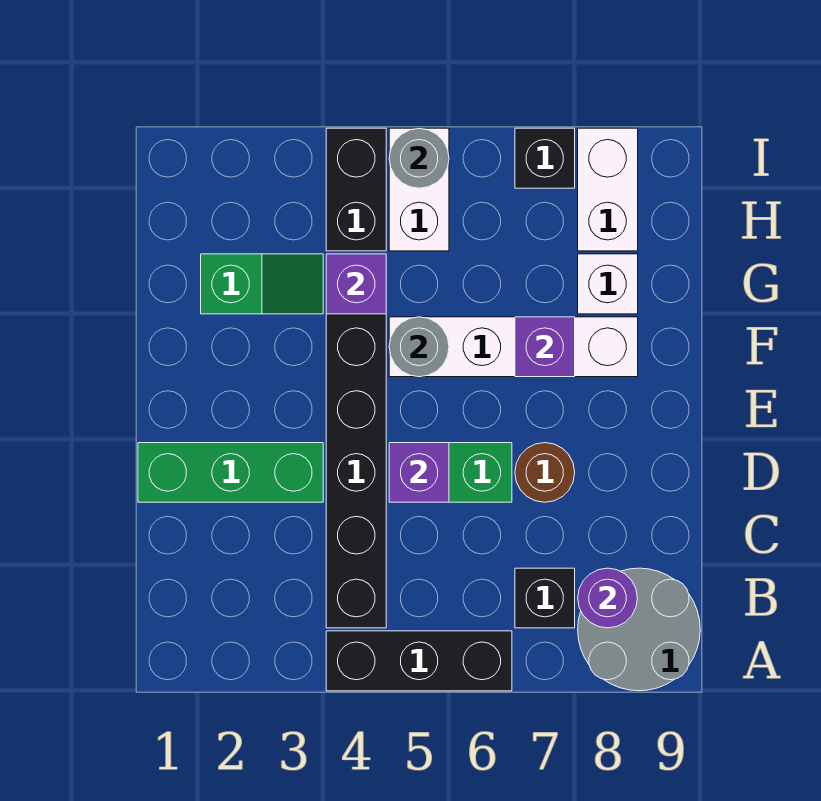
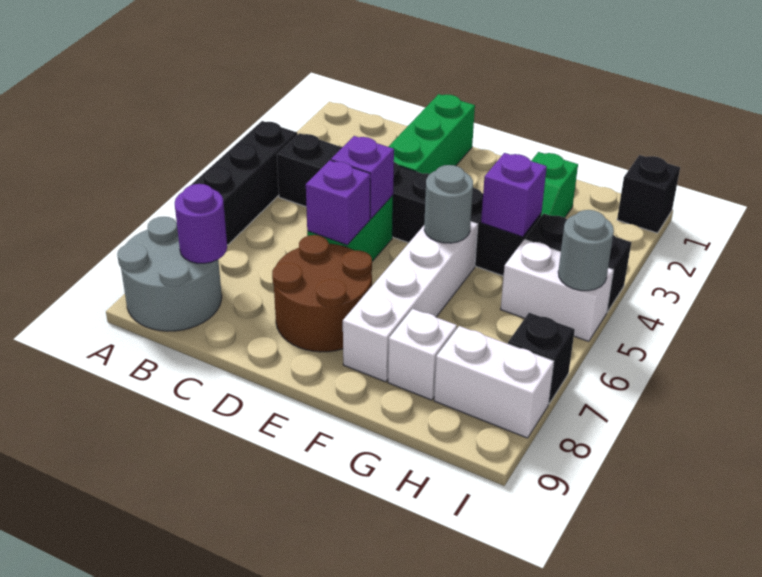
black 1x1 brick [515,568,575,628] -> black 1x1 brick moved to [617,155,680,233]
brown 1x1 round brick [515,443,575,502] -> brown 2x2 round brick [272,235,372,352]
purple 1x1 brick [515,317,575,377] -> purple 1x1 brick moved to [306,160,370,245]

